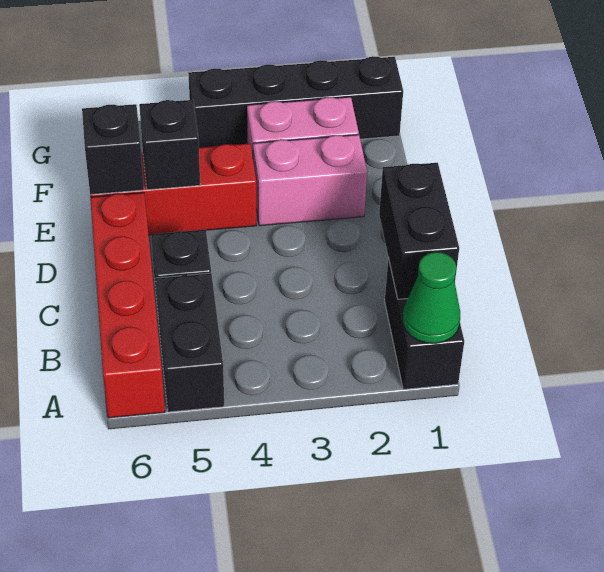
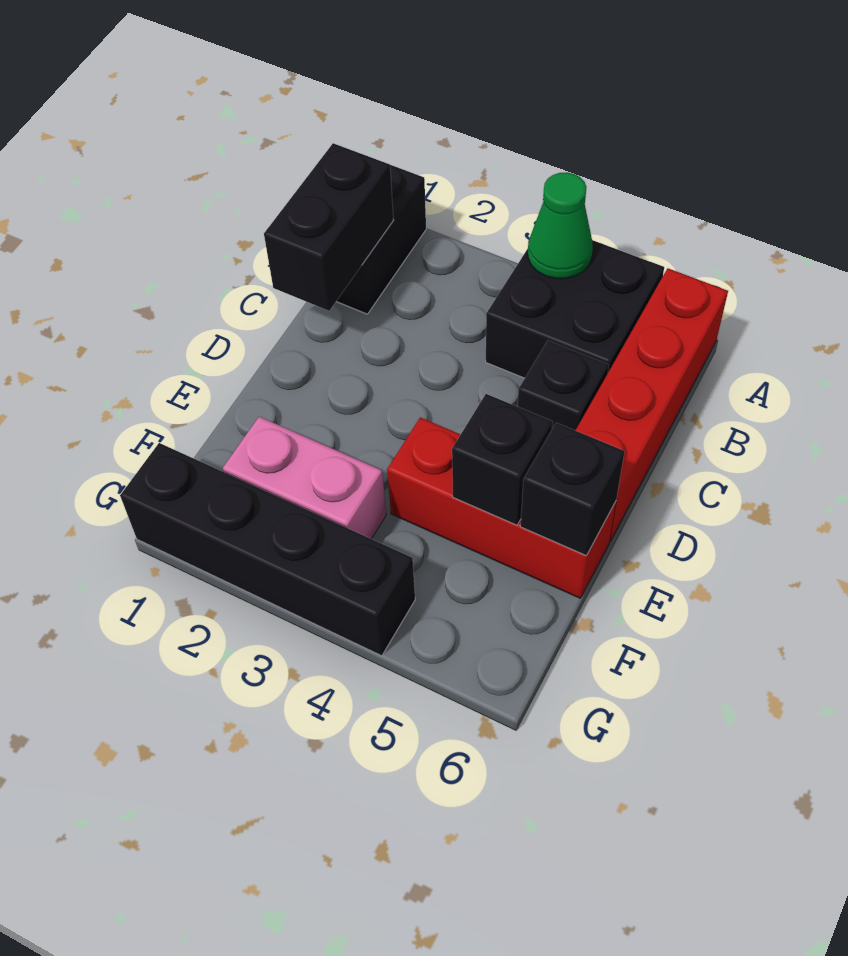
green 1x1 cone [403,252,460,343] -> green 1x1 cone moved to [528,172,593,279]
black 1x2 brick [156,273,224,412] -> black 2x2 brick [486,240,664,378]
pink 1x2 brick [253,135,367,226] -> none

